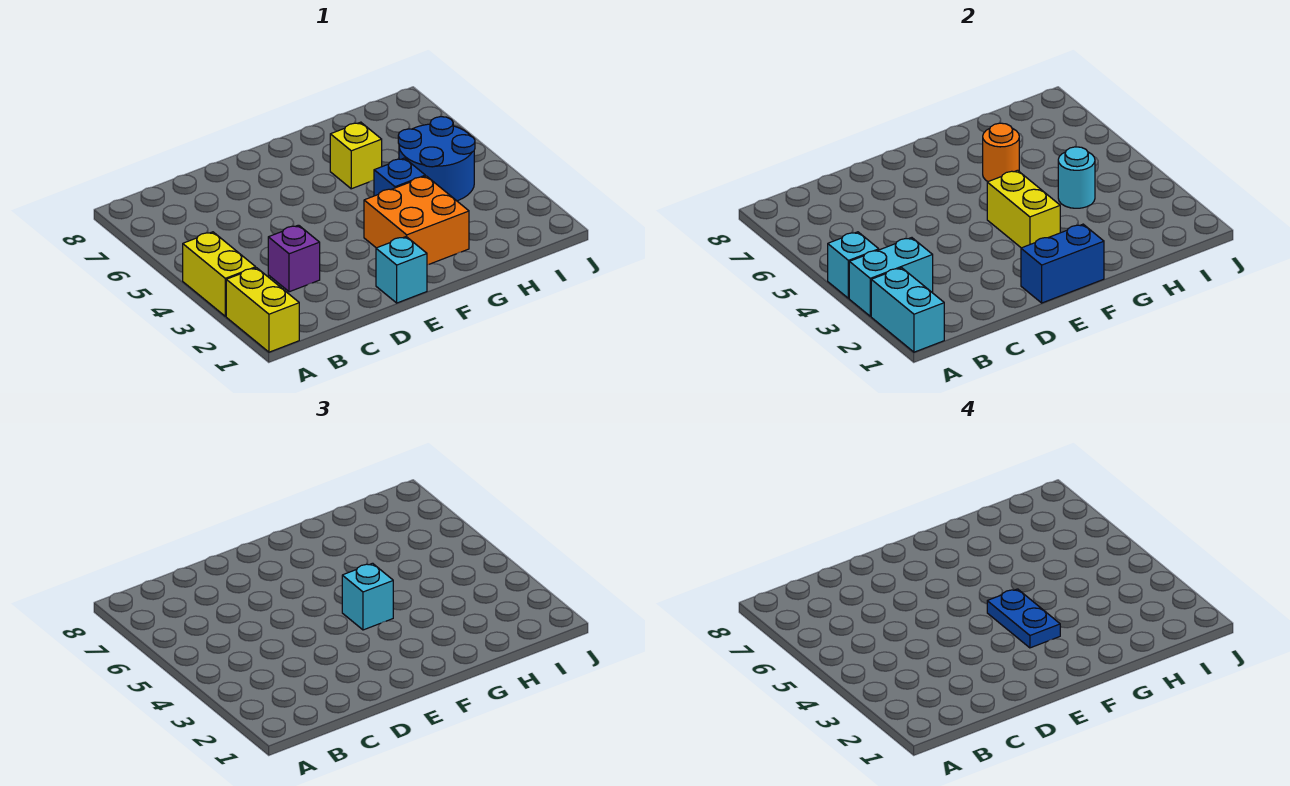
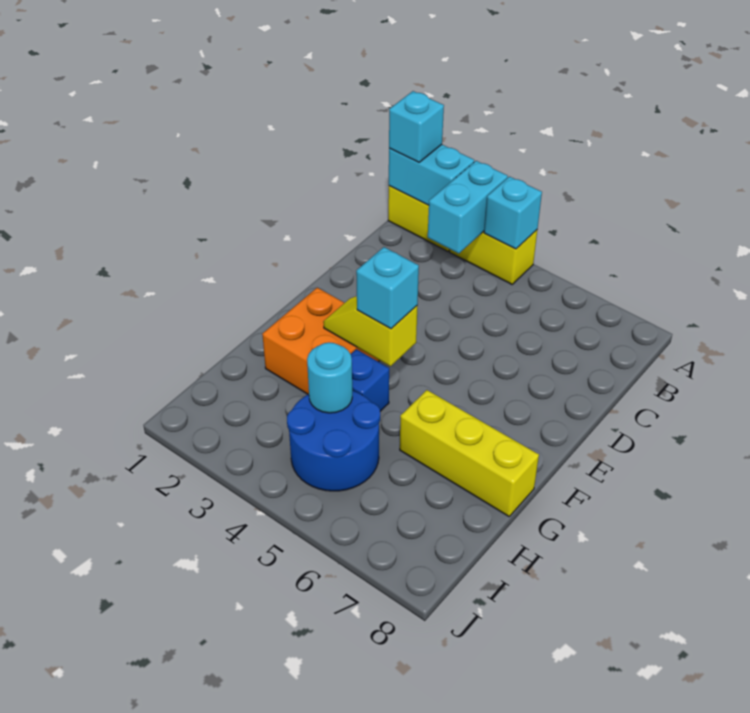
purple 1x1 brick [268,225,320,292] -> none
cyan 1x1 brick [376,237,427,303] -> cyan 1x1 brick moved to [389,91,444,162]
blue 1x2 brick [1021,224,1104,303] -> none
yellow 1x2 brick [987,170,1060,248] -> yellow 1x2 slope [323,296,417,366]
blue 1x2 plate [987,589,1060,648] -> none
yellow 1x1 brick [330,122,382,189] -> yellow 1x3 brick [400,390,539,516]
orange 1x1 round brick [983,123,1019,182] -> none

